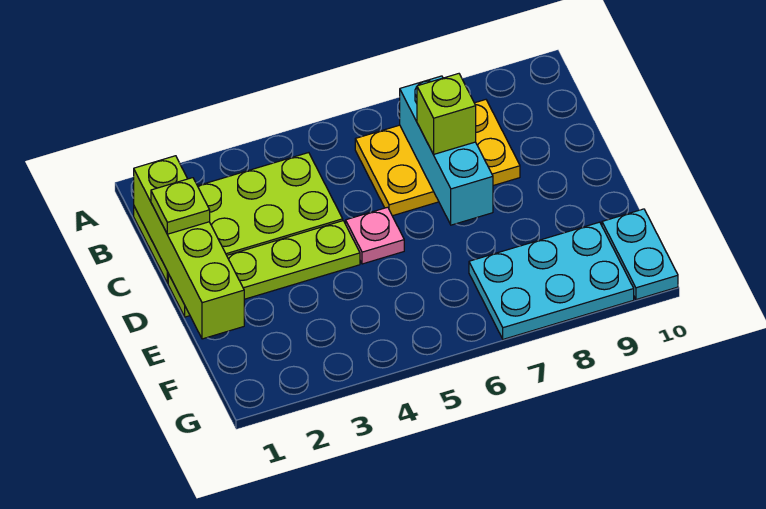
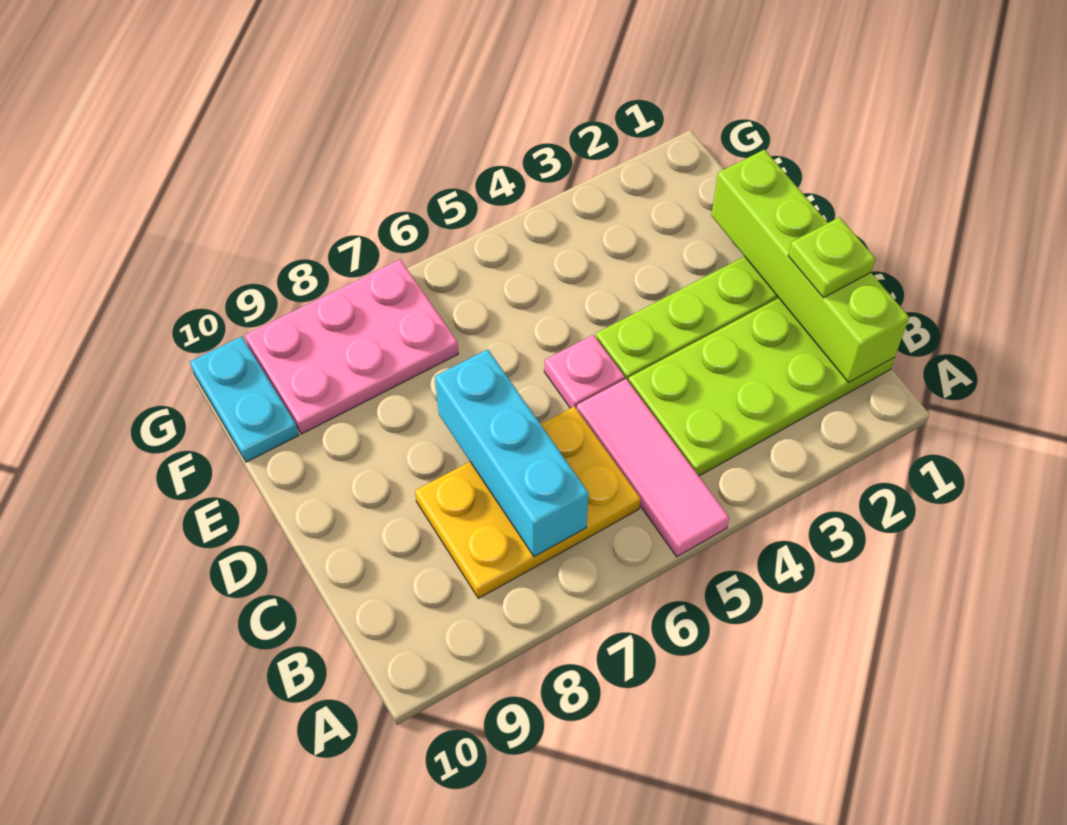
none -> pink 1x3 tile [577,379,729,557]
lime 1x1 brick [417,74,476,154] -> none
cyan 2x3 plate [469,222,634,339] -> pink 2x3 plate [245,260,458,434]

